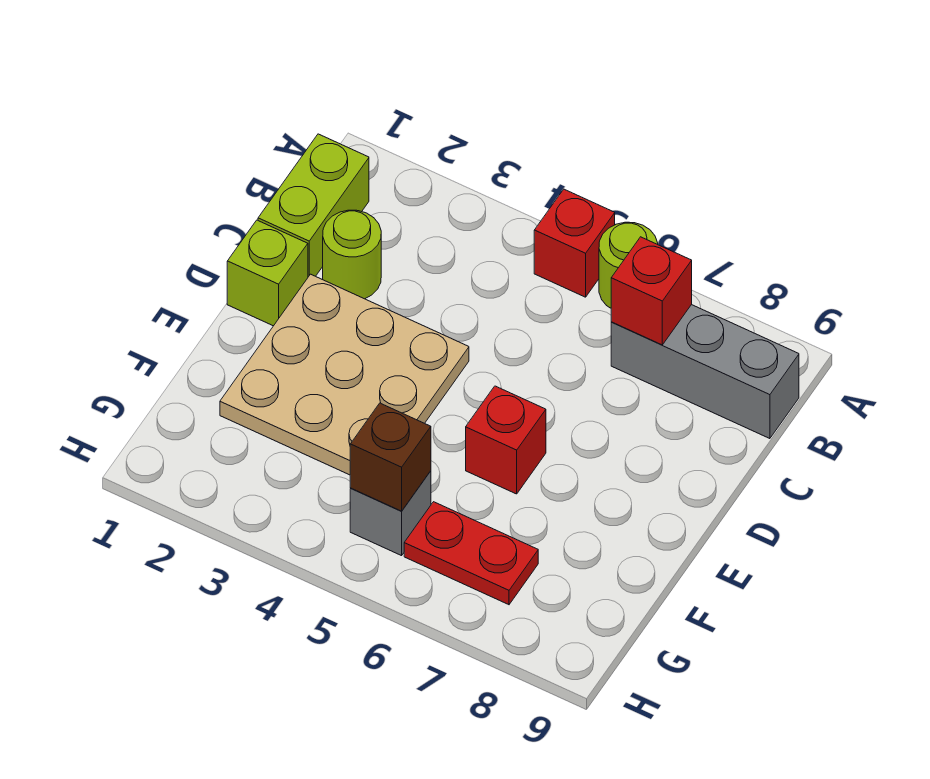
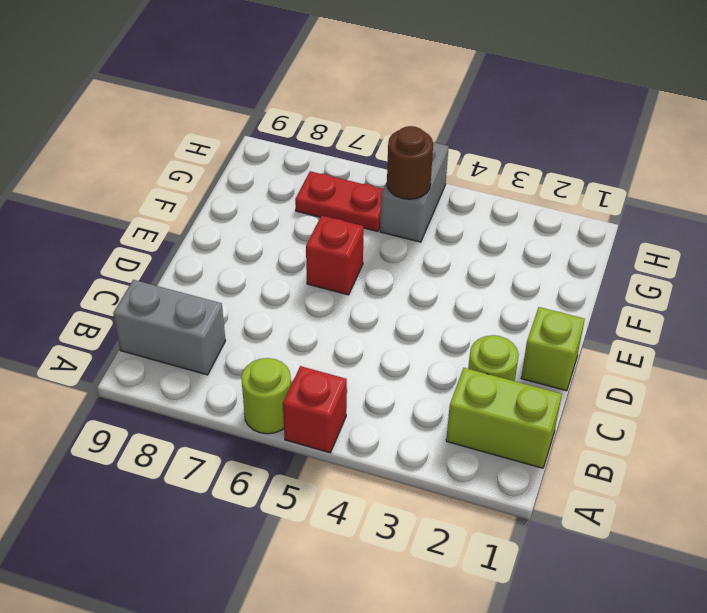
lime 1x2 brick [258,134,369,277] -> lime 1x2 brick turned to [446,368,562,468]
grey 1x3 brick [611,305,799,439] -> grey 1x2 brick [113,280,226,375]
red 1x1 brick [611,237,692,345] -> none
tan 3x3 plate [220,274,469,475] -> none
grey 1x1 brick [350,471,431,556] -> grey 1x2 brick [380,142,449,242]
brown 1x1 brick [350,403,431,511] -> brown 1x1 round brick [387,126,433,199]

